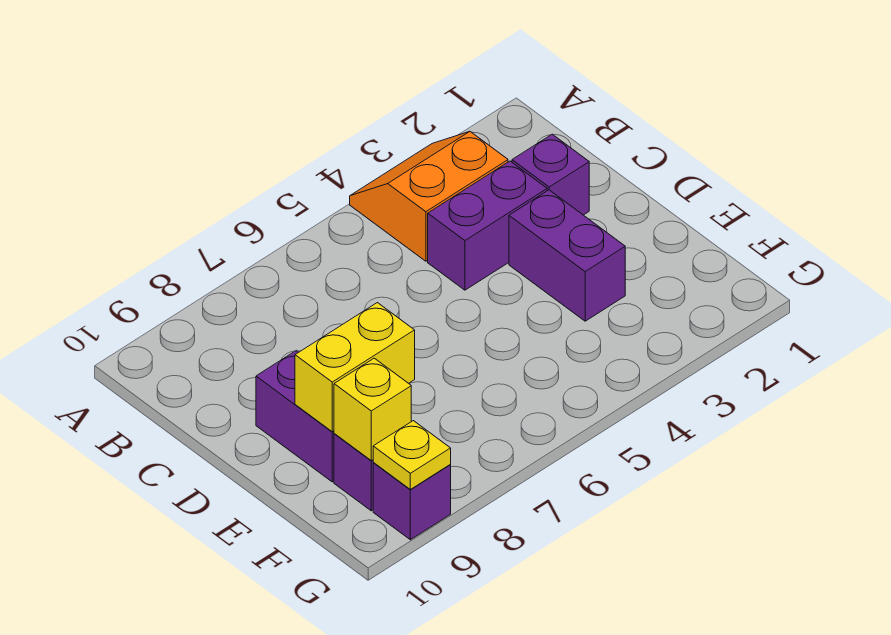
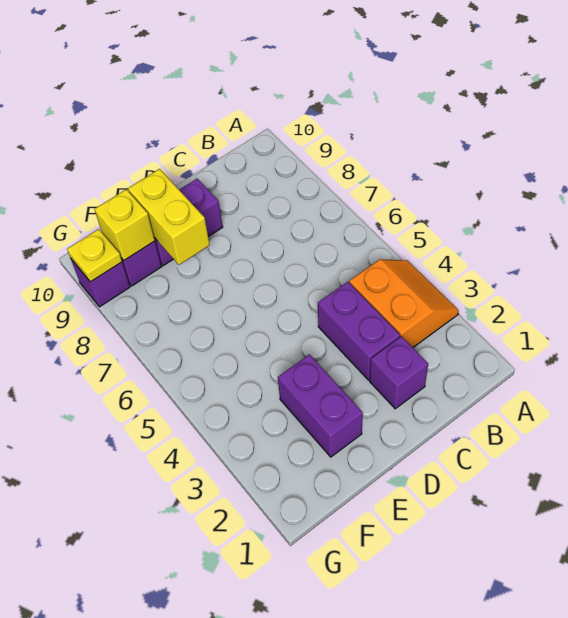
purple 1x2 brick [509,190,625,321] -> purple 1x2 brick turned to [278,355,363,457]

